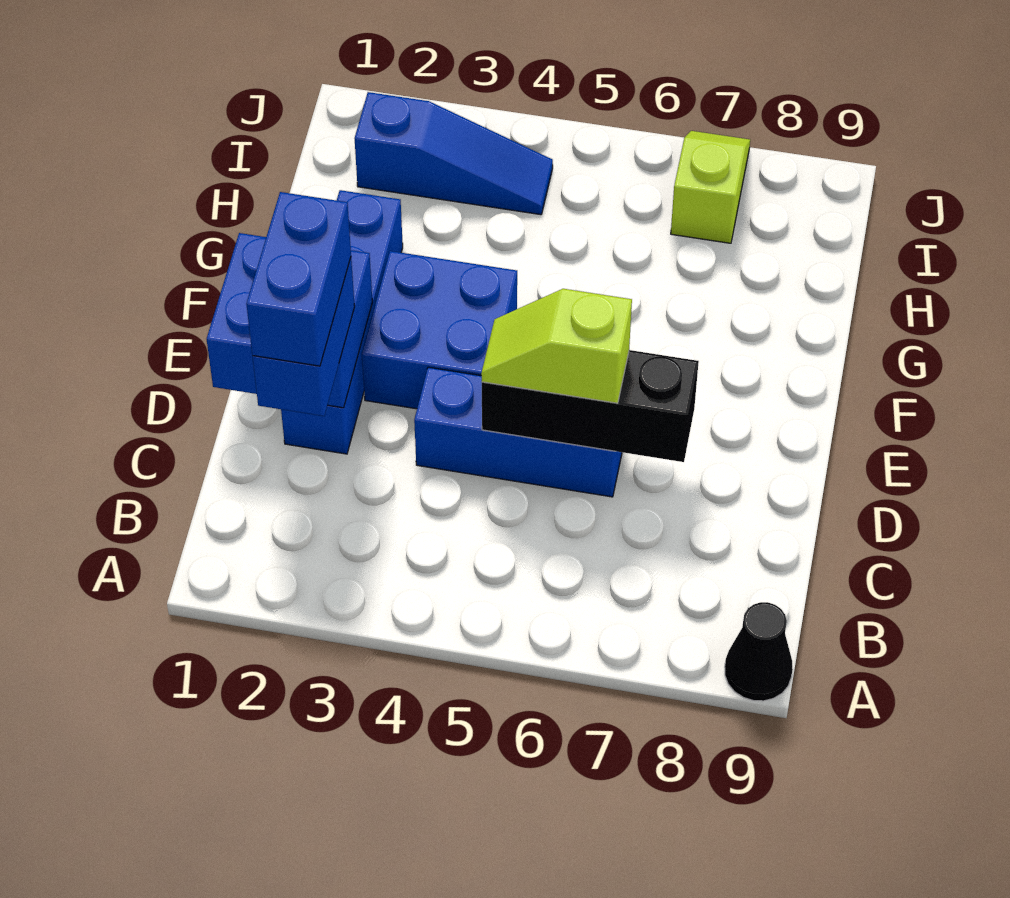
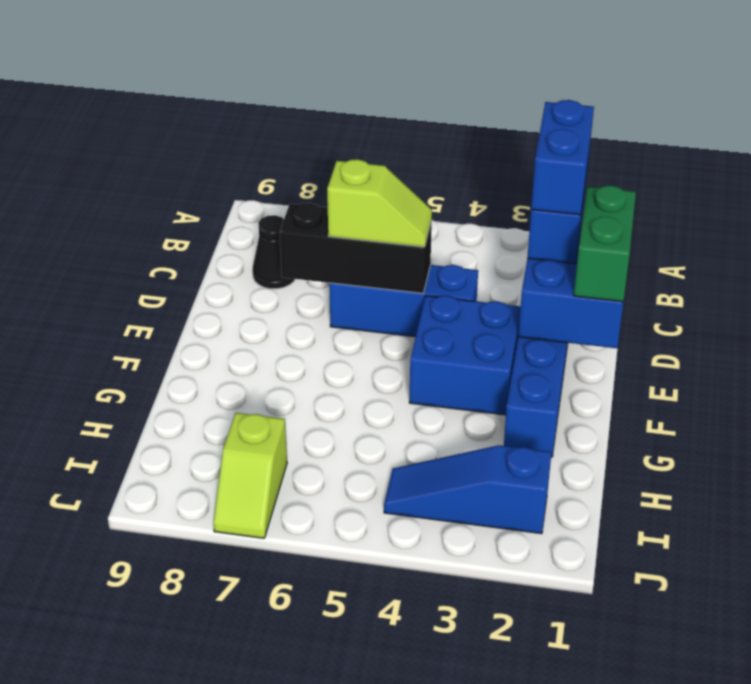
black 1x1 cone [725,602,793,701] -> black 1x1 cone moved to [253,215,295,289]
none -> green 1x2 brick [574,186,636,302]

